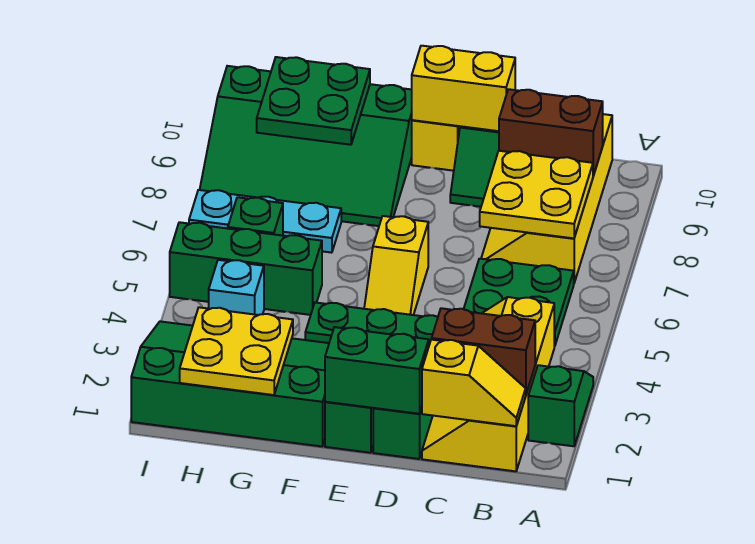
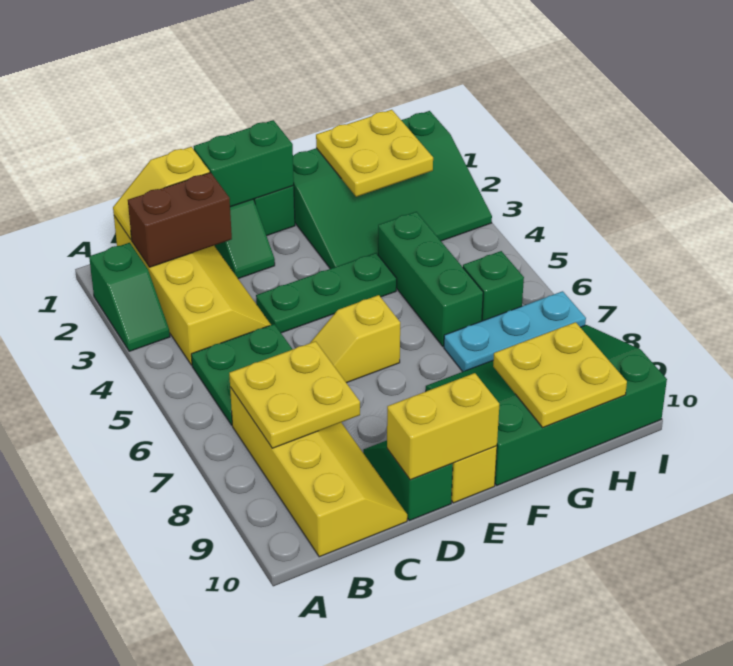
brown 1x2 brick [499,89,603,176] -> none
yellow 1x2 slope [364,216,428,315] -> yellow 1x2 slope turned to [310,295,400,383]
green 1x3 brick [170,222,322,315] -> green 1x3 brick turned to [378,212,483,347]
green 2x2 plate [257,57,370,145] -> yellow 2x2 plate [493,322,627,427]
cyan 1x1 brick [209,260,264,315] -> none

